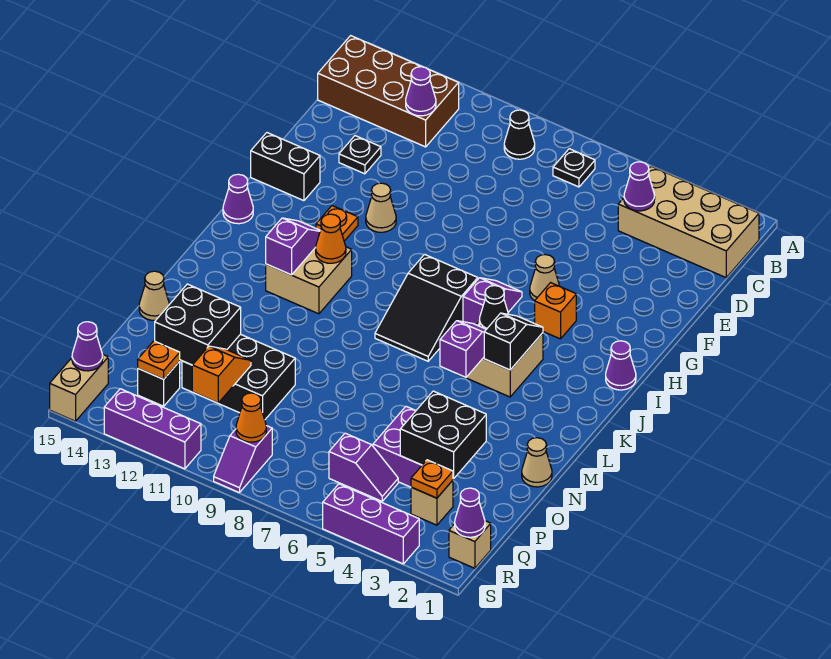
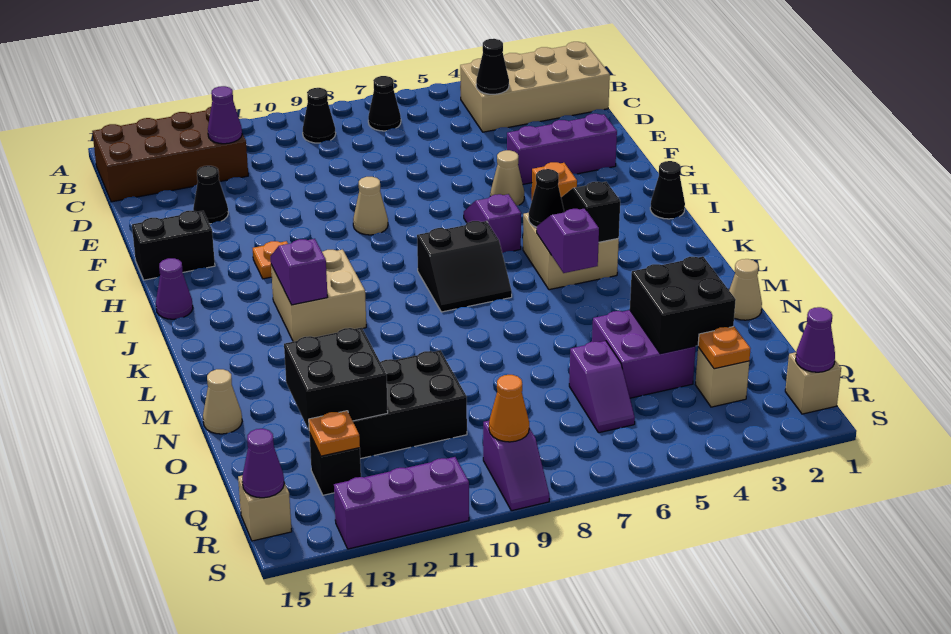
black 1x1 plate [553,149,595,187] -> black 1x1 cone [368,76,401,131]
purple 1x1 cone [624,162,655,211] -> black 1x1 cone [476,39,509,94]
black 1x1 plate [339,136,381,174] -> black 1x1 cone [193,166,228,224]
tan 1x1 cone [366,183,396,232] -> tan 1x1 cone moved to [353,177,388,235]
purple 1x1 cone [606,341,636,390] -> black 1x1 cone [650,161,685,219]
black 2x3 slope [375,254,478,361] -> black 2x2 slope [417,221,512,312]
orange 1x1 cone [316,214,346,263] -> none
orange 1x2 slope [192,346,251,403] -> none
purple 1x2 slope [329,433,398,501] -> purple 1x2 slope turned to [569,341,635,433]
tan 1x2 brick [50,355,108,421] -> tan 1x1 brick [238,475,292,541]
purple 1x3 brick [323,484,419,564] -> purple 1x3 brick moved to [507,114,617,184]

